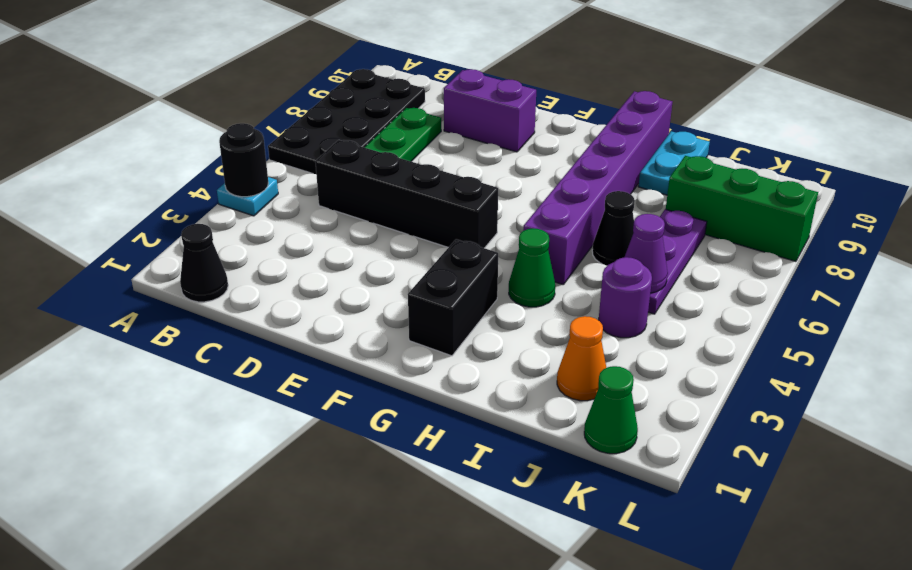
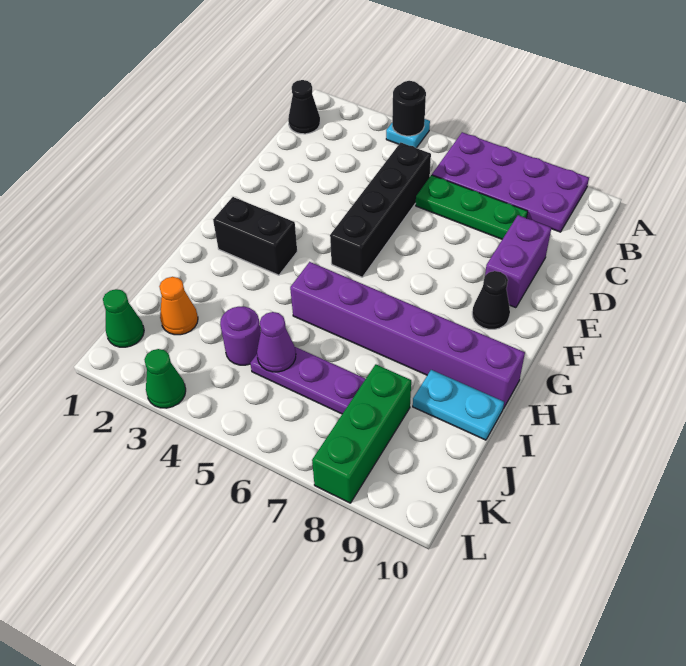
black 2x4 plate [268,69,425,174] -> purple 2x4 plate [432,132,589,232]
green 1x1 cone [509,228,555,307] -> green 1x1 cone moved to [144,349,186,408]
black 1x1 cone [592,191,635,266] -> black 1x1 cone moved to [472,271,510,329]

